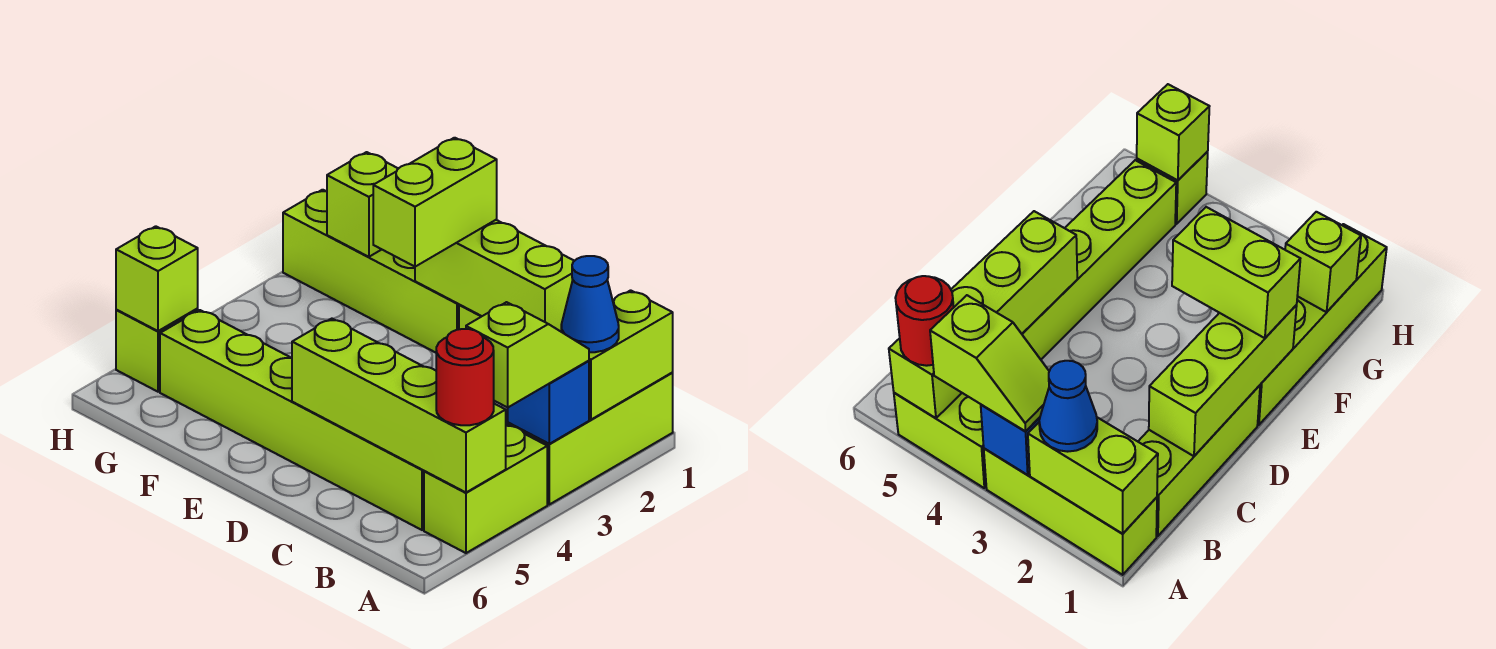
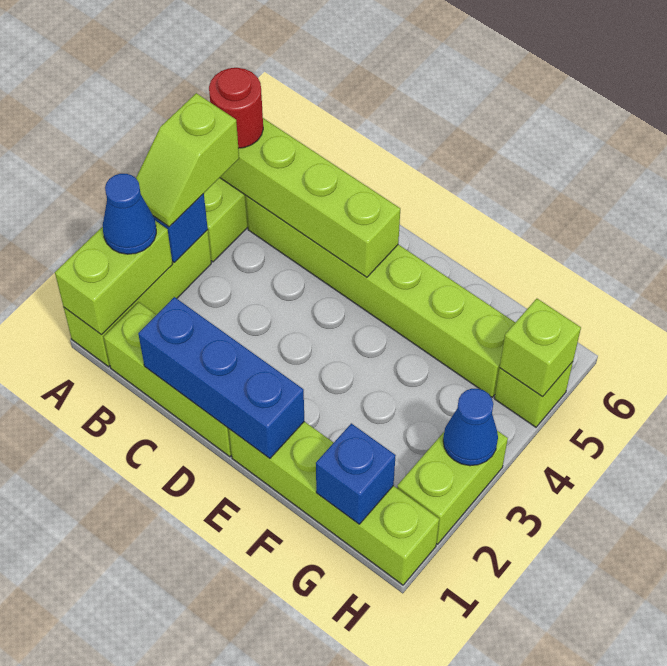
lime 1x3 brick [415,220,574,331] -> blue 1x3 brick [138,297,304,458]
lime 1x2 brick [373,138,497,267] -> lime 1x2 brick moved to [397,431,508,544]
lime 1x1 brick [327,152,398,257] -> blue 1x1 brick [316,423,396,524]
none -> blue 1x1 cone [443,389,498,466]

